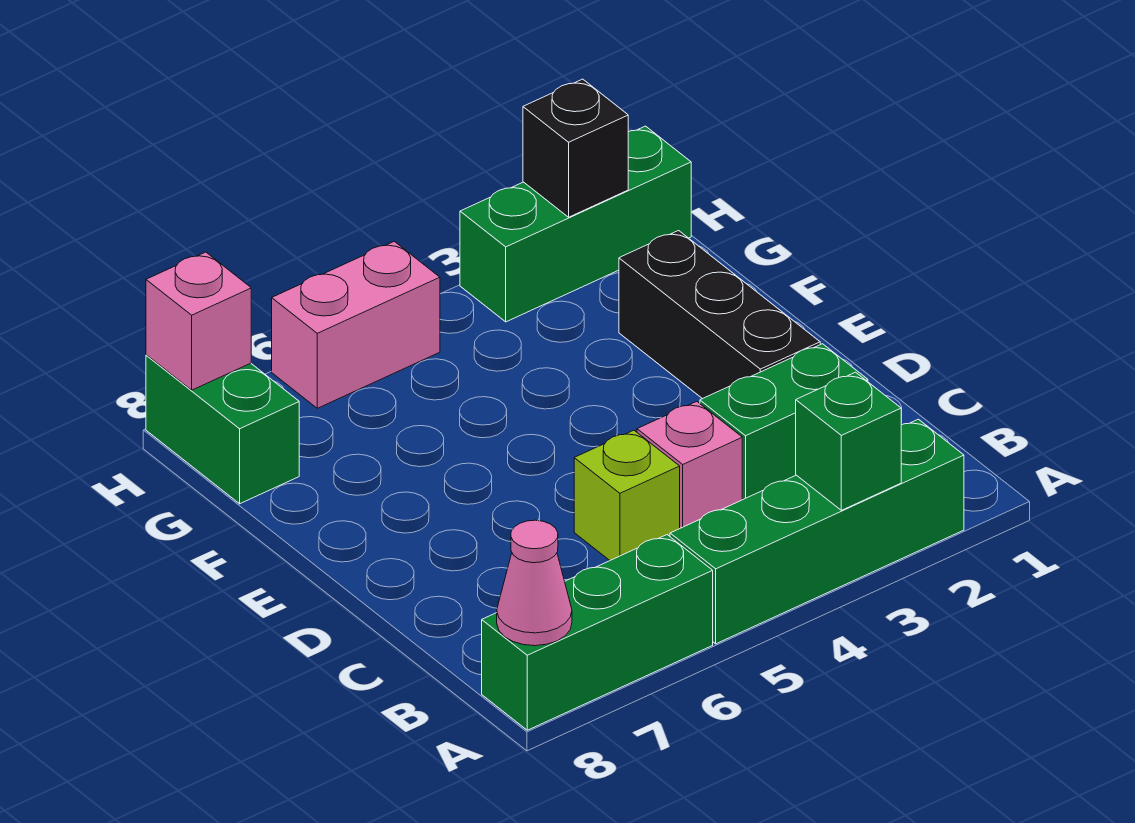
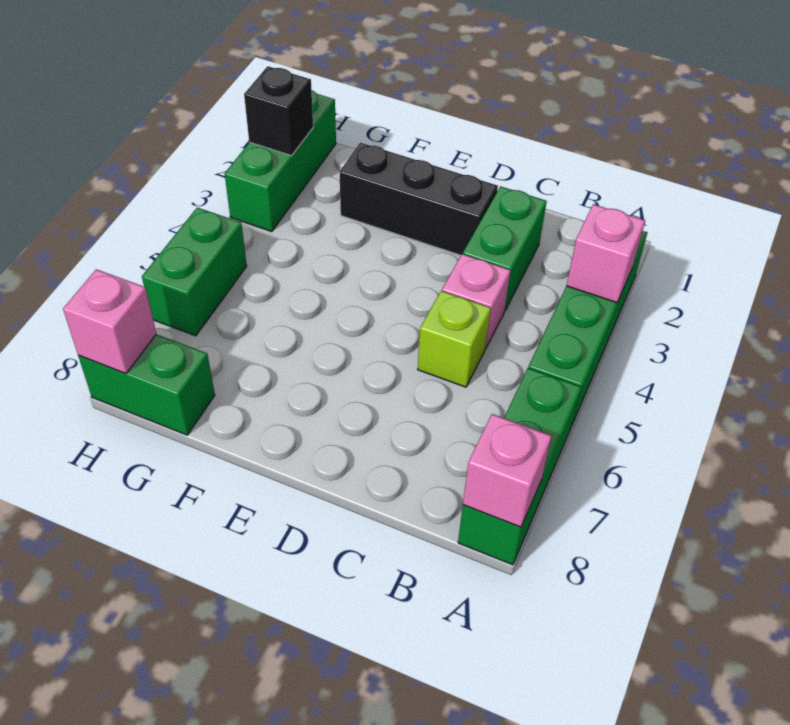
green 1x1 brick [796,372,901,510] -> pink 1x1 brick [566,204,645,303]
pink 1x1 cone [497,520,572,646] -> pink 1x1 brick [463,414,551,527]
pink 1x2 brick [272,241,440,408] -> green 1x2 brick [142,208,247,336]

